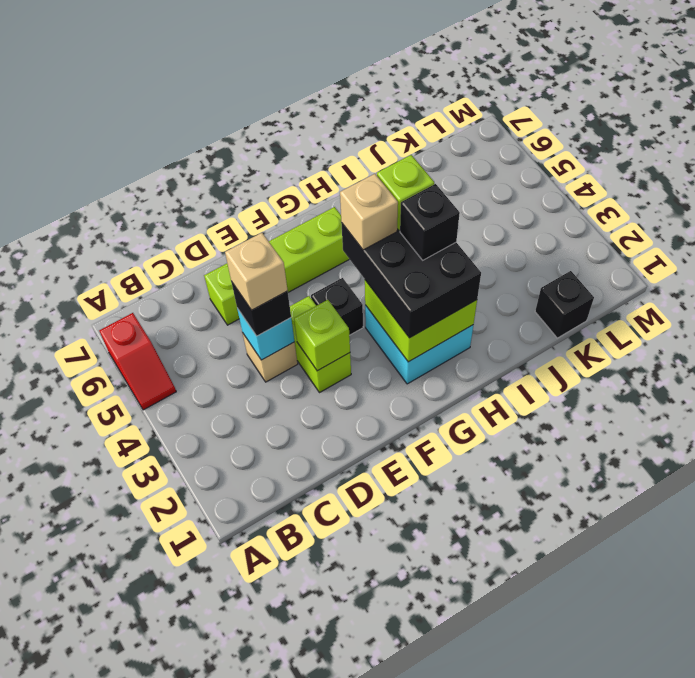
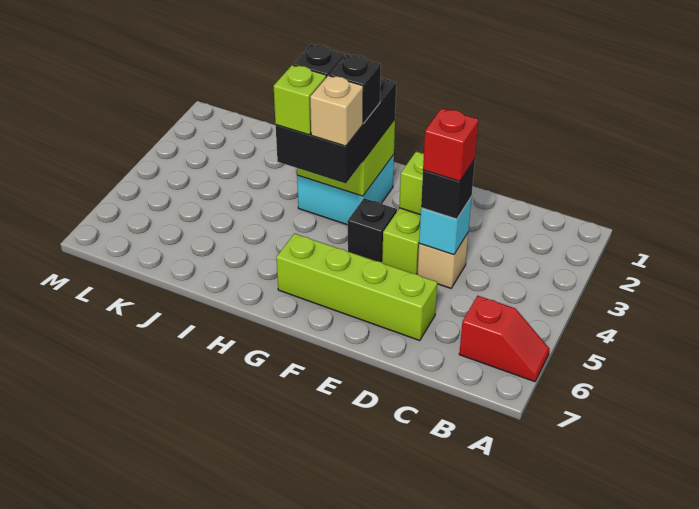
red 1x2 slope [99,313,176,410] -> red 1x2 slope turned to [459,296,550,382]
tan 1x1 brick [225,233,288,310] -> red 1x1 brick [423,108,479,181]
black 1x1 brick [535,271,594,338] -> black 1x1 brick moved to [329,54,381,123]

